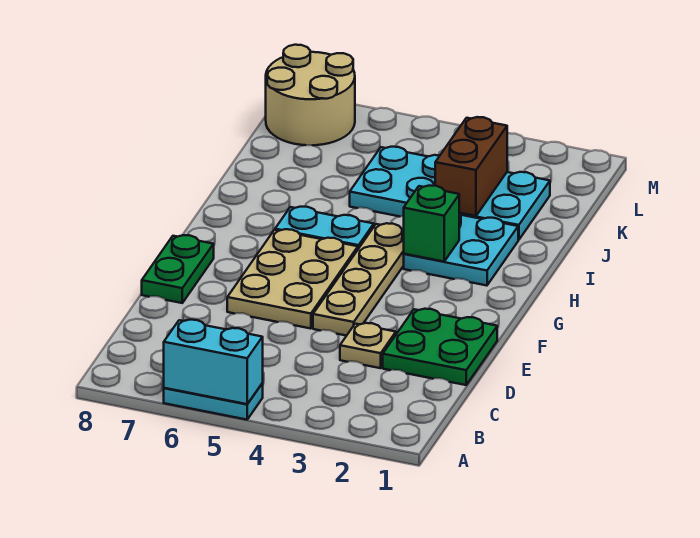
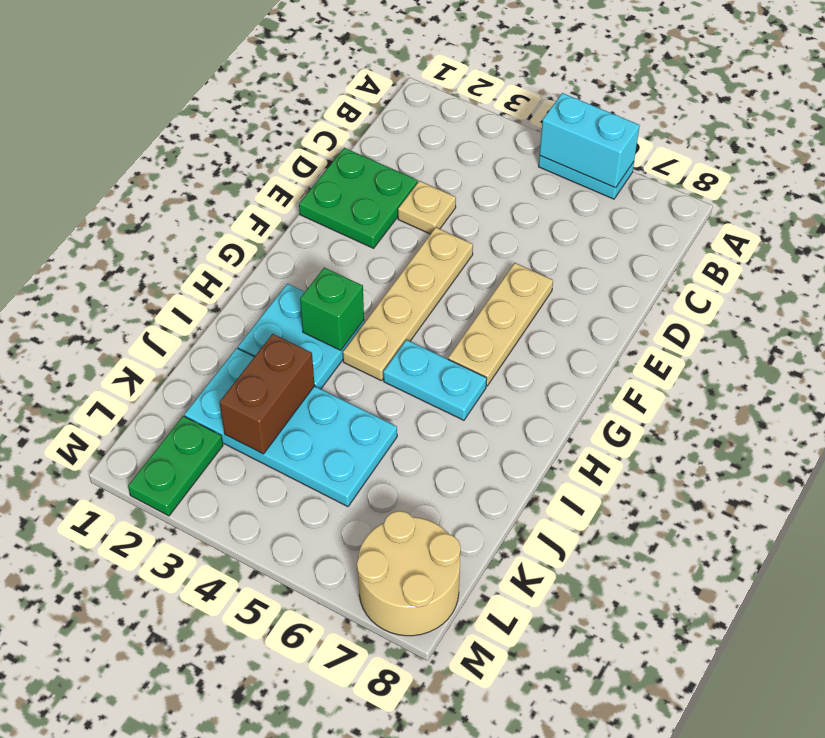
tan 2x3 plate [227,229,358,329] -> tan 1x3 plate [448,263,553,386]
green 1x2 plate [142,235,214,303] -> green 1x2 plate moved to [128,416,223,516]

